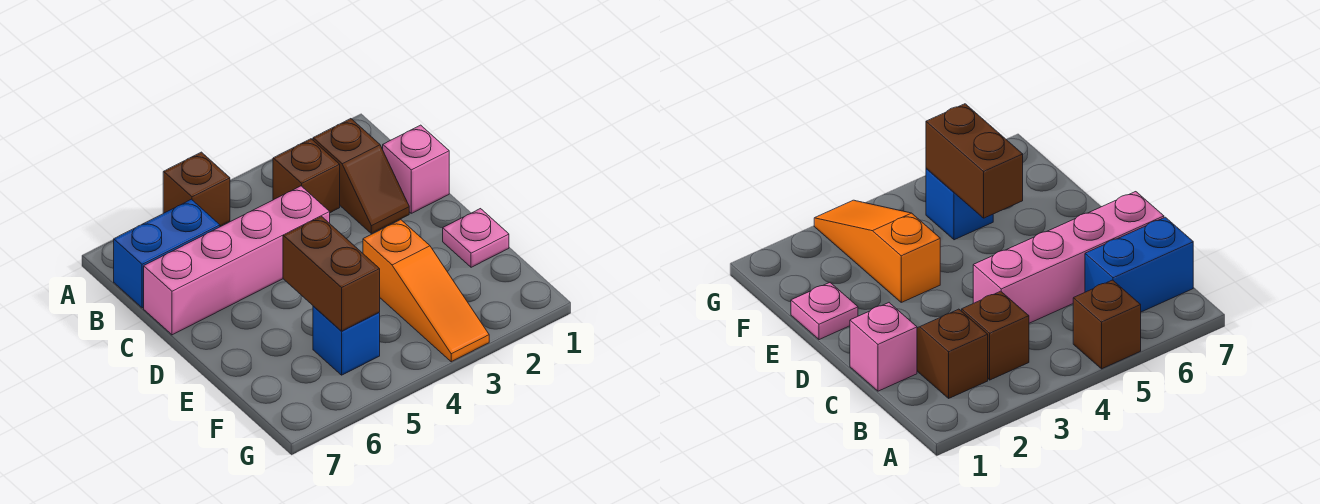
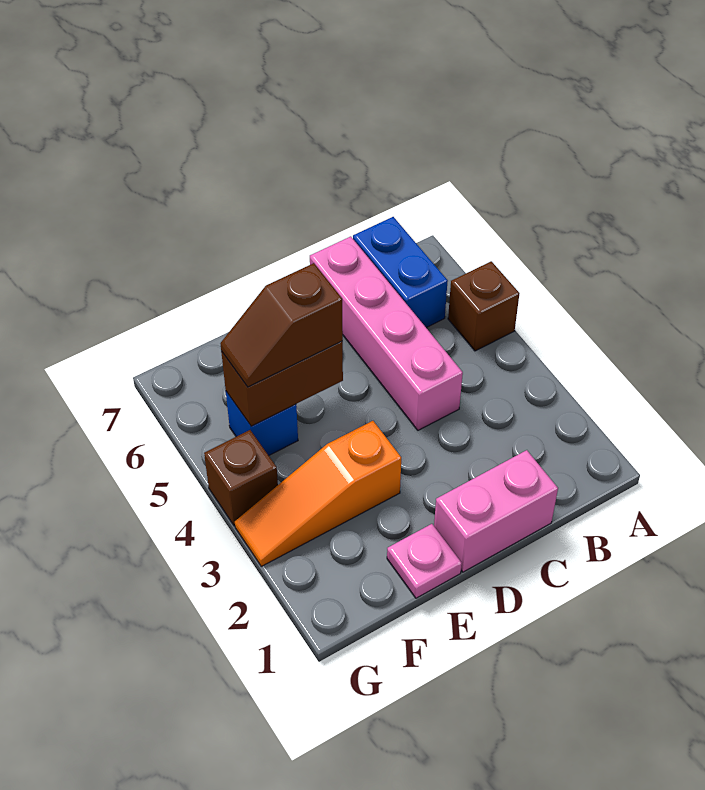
brown 1x2 slope [313,119,409,234] -> brown 1x2 slope moved to [221,263,343,387]
brown 1x1 brick [273,139,340,213] -> brown 1x1 brick moved to [204,430,278,526]
pink 1x1 brick [383,125,449,213] -> pink 1x2 brick [434,450,558,572]

